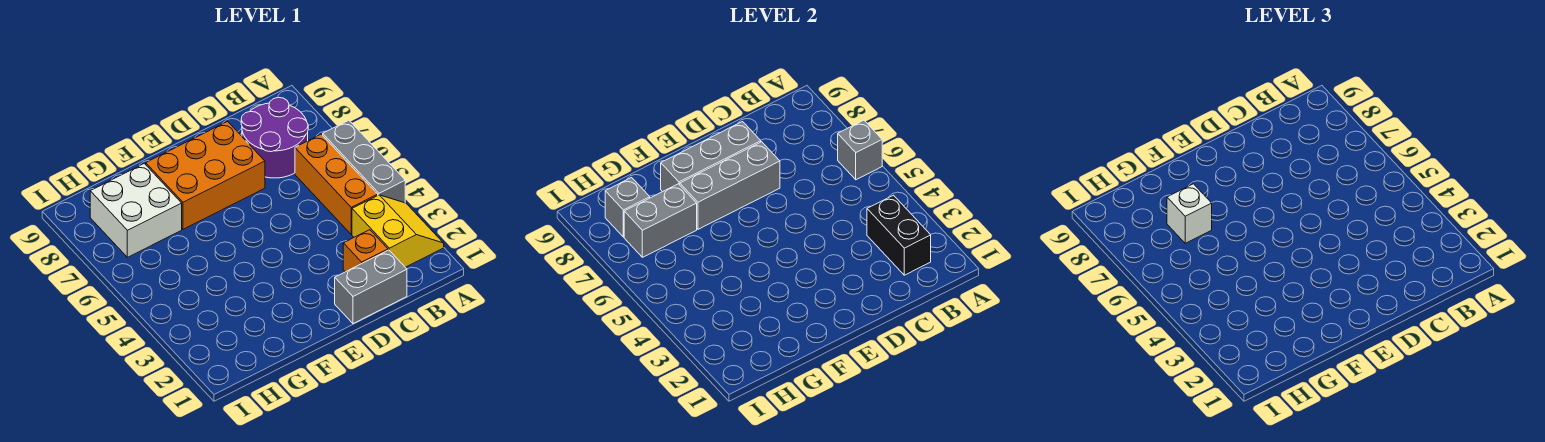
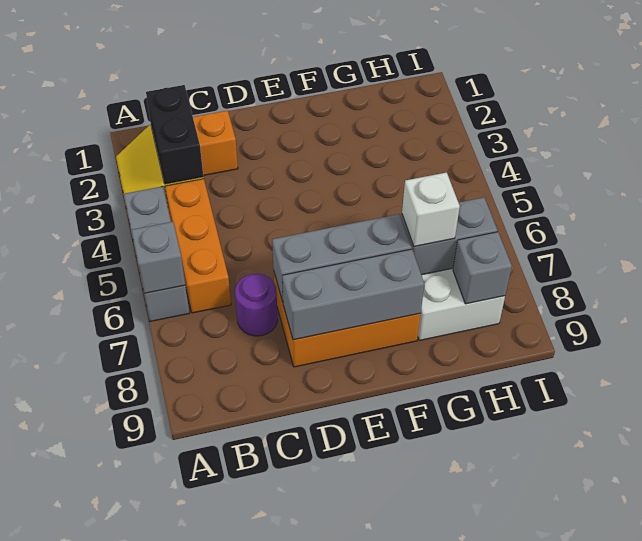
purple 2x2 round brick [241,97,308,178] -> purple 1x1 round brick [235,274,278,336]
grey 1x2 brick [335,250,407,324] -> none

